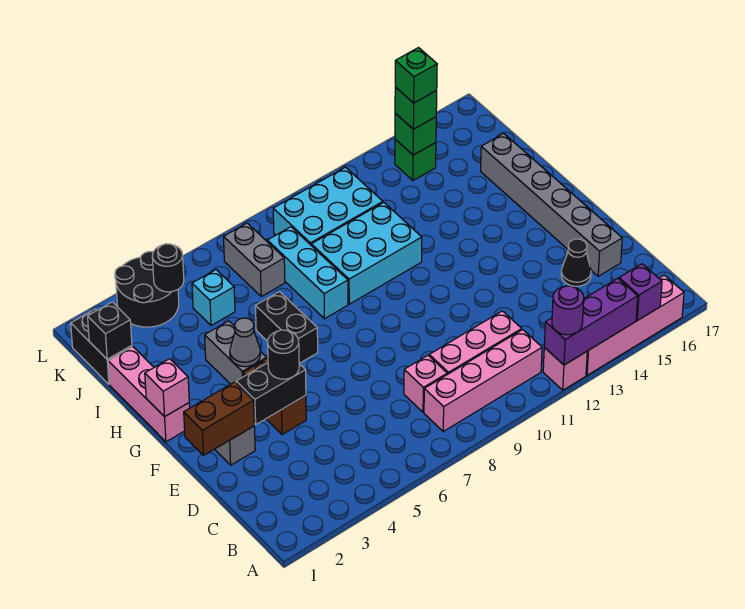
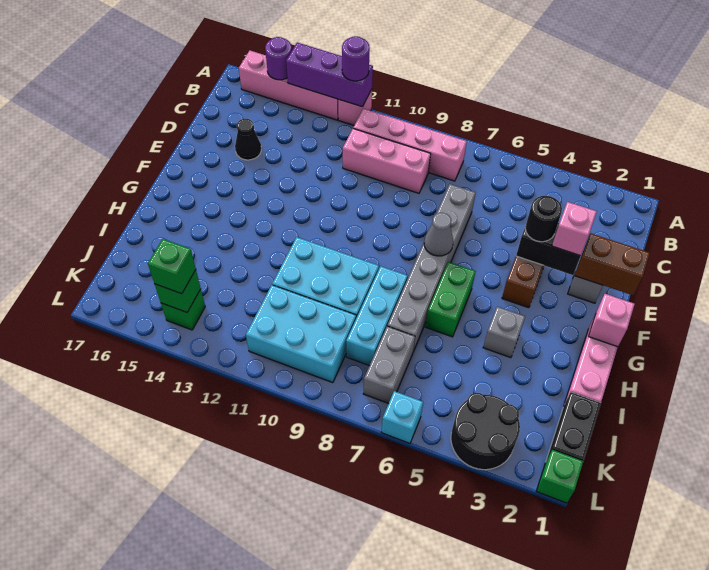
purple 1x1 brick [619,264,662,320] -> purple 1x1 round brick [265,37,292,80]
pink 1x1 brick [404,355,447,412] -> pink 1x1 brick moved to [552,202,597,256]
grey 1x6 brick [481,133,622,276] -> grey 1x6 brick moved to [387,184,475,352]
grey 1x2 brick [205,321,267,384] -> grey 1x1 brick [483,307,525,358]
grey 1x1 cone [230,318,260,367] -> grey 1x1 cone moved to [424,213,453,256]
black 1x2 brick [255,292,318,363] -> green 1x2 brick [426,262,476,337]
black 1x1 brick [88,302,132,359] -> none
cyan 1x1 brick [192,270,235,326] -> cyan 1x1 brick moved to [381,391,423,443]
black 1x1 round brick [152,244,184,292] -> none
green 1x1 brick [395,48,437,103] -> green 1x1 brick moved to [536,450,583,503]

